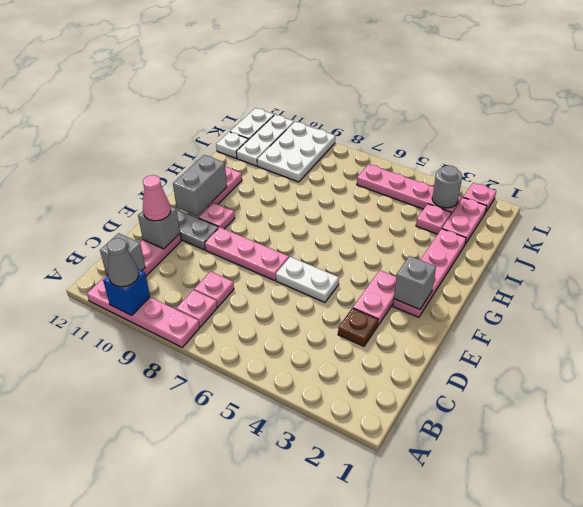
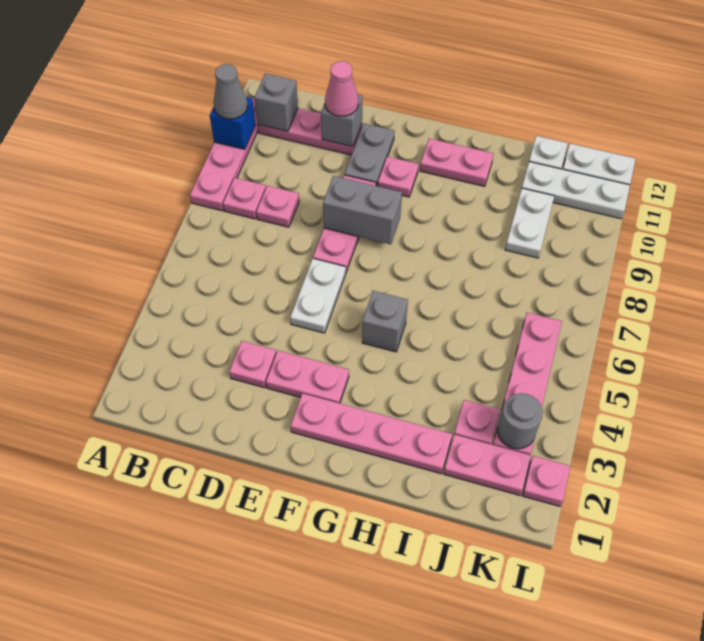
brown 1x1 plate [338,308,378,346] -> pink 1x1 plate [229,341,276,388]
grey 1x1 brick [394,256,436,310] -> grey 1x1 brick moved to [362,291,408,352]
grey 1x2 brick [173,155,227,216] -> grey 1x2 brick moved to [323,176,402,244]
white 2x3 plate [257,122,335,182] -> white 1x2 plate [505,188,554,258]

